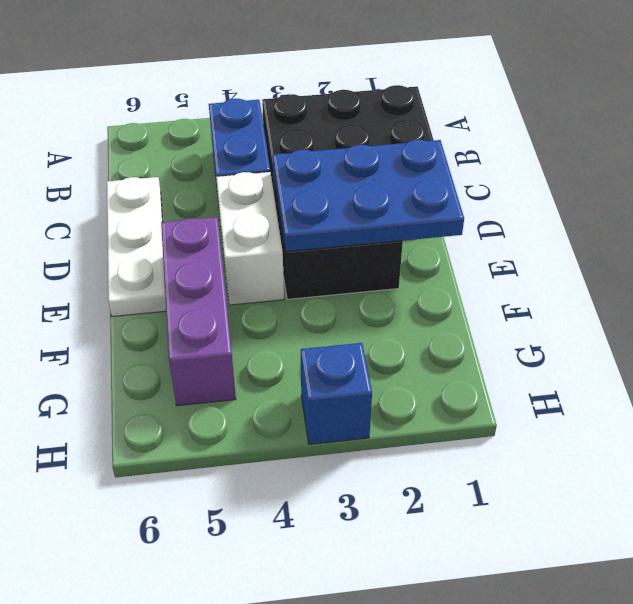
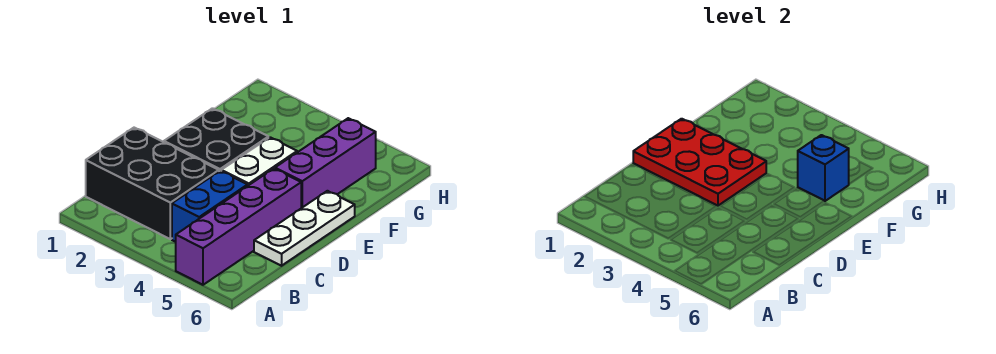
none -> purple 1x4 brick [176,169,301,285]
blue 2x3 plate [273,140,464,251] -> red 2x3 plate [633,119,766,206]
blue 1x1 brick [301,343,372,444] -> blue 1x1 brick moved to [798,135,849,201]

